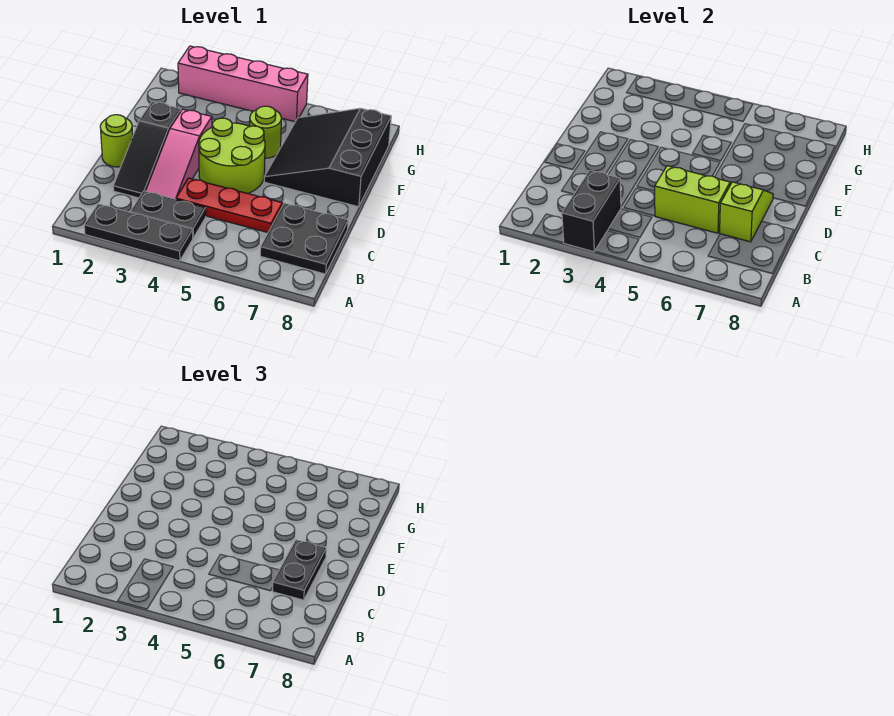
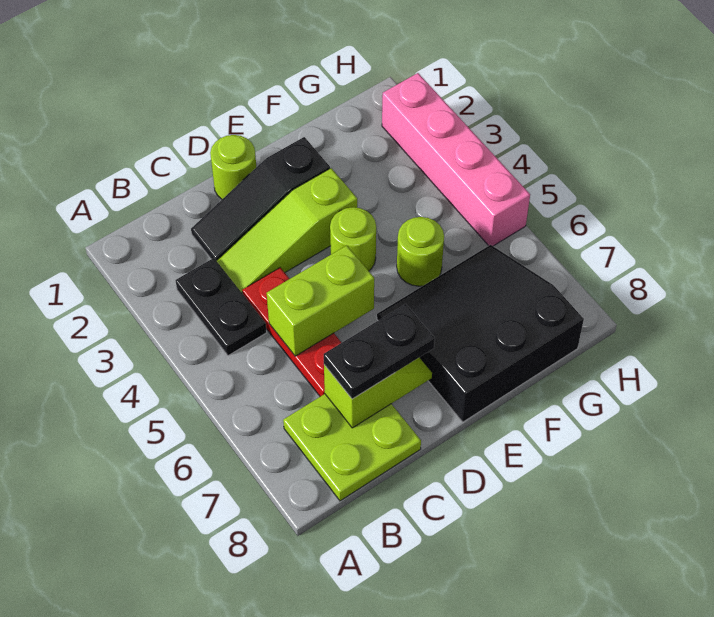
black 1x3 plate [84,204,193,261] -> none
black 1x2 brick [562,170,621,252] -> none
black 2x2 plate [260,203,348,274] -> lime 2x2 plate [283,394,421,501]
pink 1x3 slope [146,109,212,199] -> lime 1x3 slope [217,168,357,294]
lime 1x2 brick [655,166,730,233] -> lime 1x2 brick turned to [267,245,374,356]
lime 2x2 round brick [199,118,265,193] -> lime 1x1 round brick [330,207,376,271]

